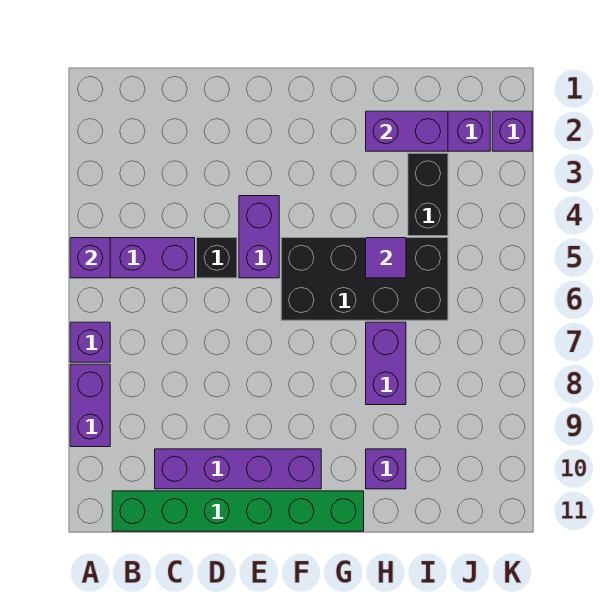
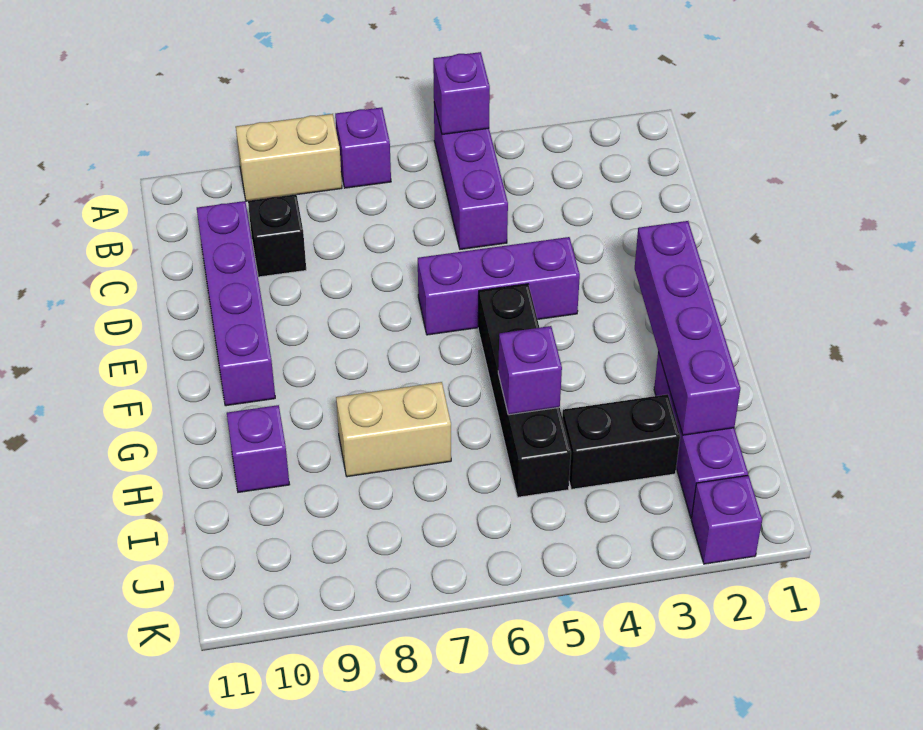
purple 1x2 brick [70,364,110,447] -> tan 1x2 brick [236,114,342,201]
green 1x6 brick [112,491,364,531] -> none
black 1x1 brick [197,238,237,278] -> black 1x1 brick moved to [248,194,306,277]
purple 1x2 brick [239,196,279,278] -> purple 1x3 brick [418,237,580,335]
black 2x4 brick [281,238,448,320] -> black 1x4 brick [478,284,571,497]
purple 1x2 brick [366,111,448,151] -> purple 1x4 brick [635,221,740,435]
purple 1x1 tile [366,238,406,278] -> purple 1x1 brick [498,326,562,415]
purple 1x2 brick [366,322,406,405] -> tan 1x2 brick [336,382,451,477]

